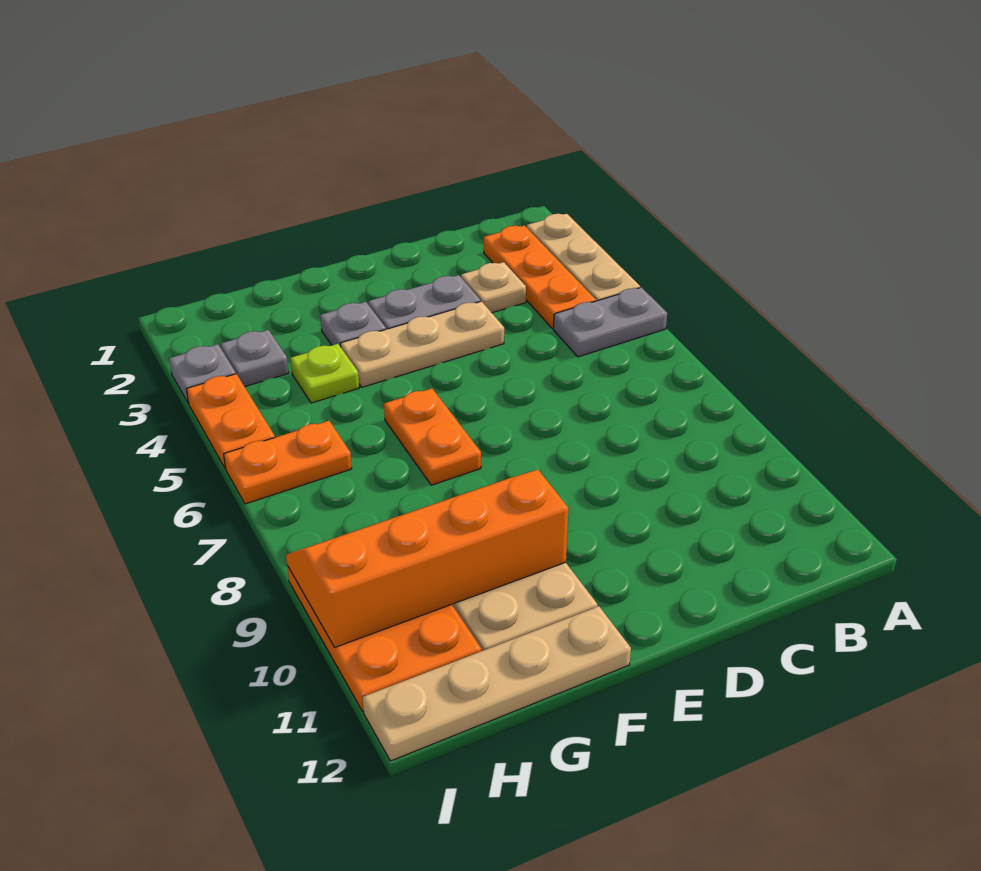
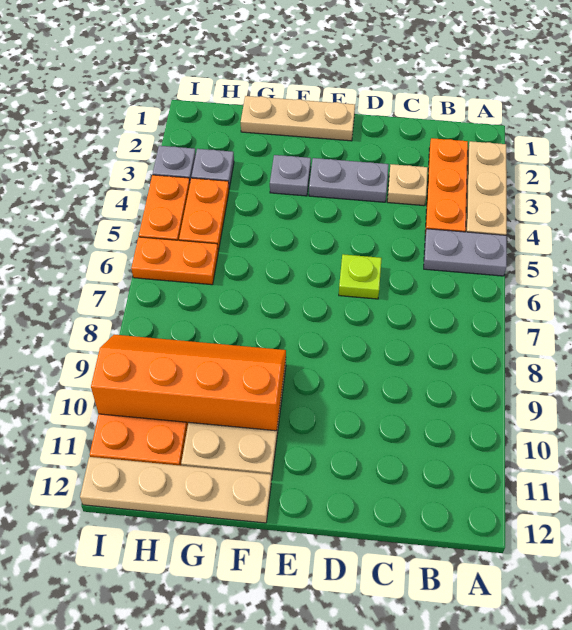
tan 1x3 plate [340,301,504,387] -> tan 1x3 plate moved to [241,96,355,141]
orange 1x2 plate [384,388,481,485] -> orange 1x2 plate moved to [179,178,229,251]
lime 1x1 plate [290,344,359,403] -> lime 1x1 plate moved to [339,254,382,299]

